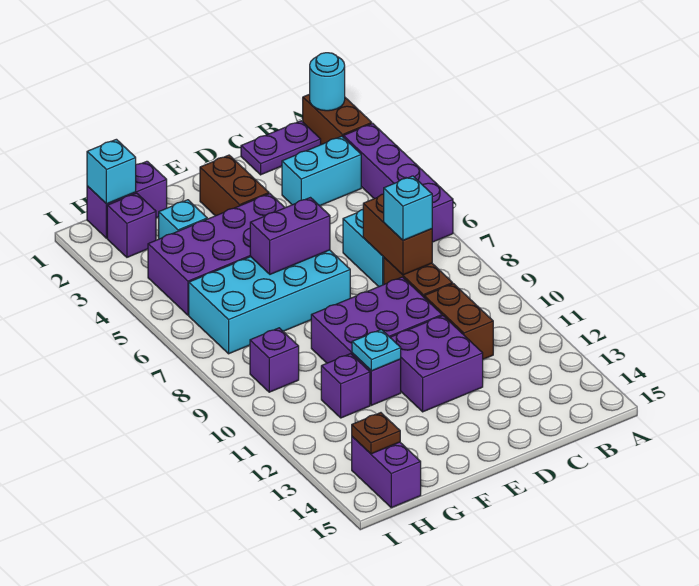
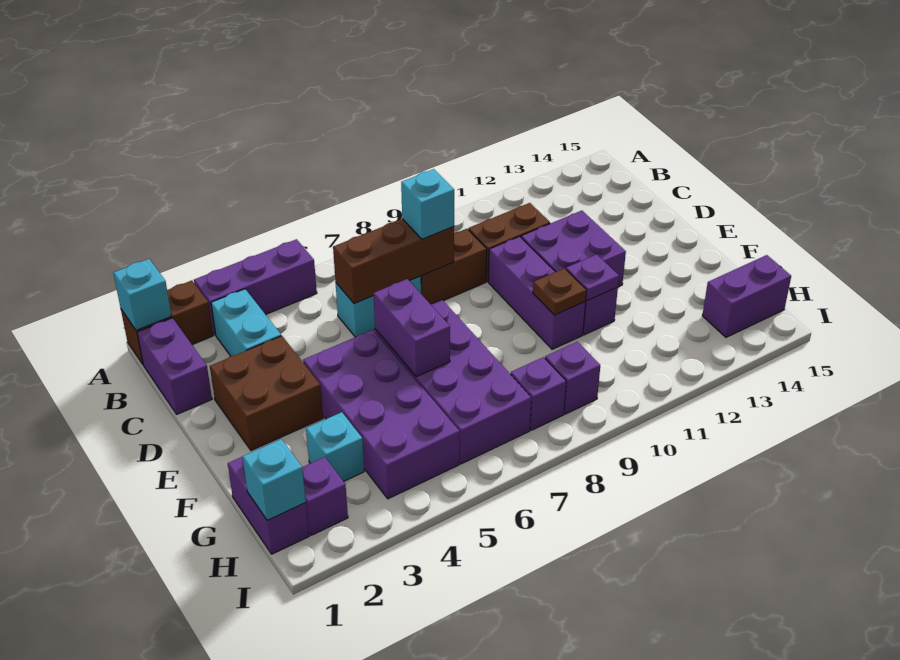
cyan 1x1 round brick [310,53,345,111] -> cyan 1x1 brick [113,259,172,331]
purple 1x4 brick [343,124,453,242] -> purple 1x3 brick [194,239,317,335]
purple 1x2 plate [241,121,321,175] -> purple 1x2 brick [137,318,212,414]
brown 1x2 brick [363,194,432,275] -> brown 1x3 brick [333,219,454,304]
purple 2x3 brick [311,277,442,363] -> purple 1x3 brick [488,236,586,349]
brown 1x2 brick [200,155,269,216] -> brown 2x2 brick [210,336,323,451]
cyan 2x4 brick [189,250,350,354] -> purple 2x4 brick [375,300,531,464]
cyan 1x1 plate [352,329,401,371] -> purple 1x1 plate [566,254,619,300]
purple 1x1 brick [321,354,370,418] -> purple 1x1 brick moved to [511,357,566,430]
brown 1x1 plate [352,413,400,454] -> brown 1x1 plate moved to [533,268,587,315]

